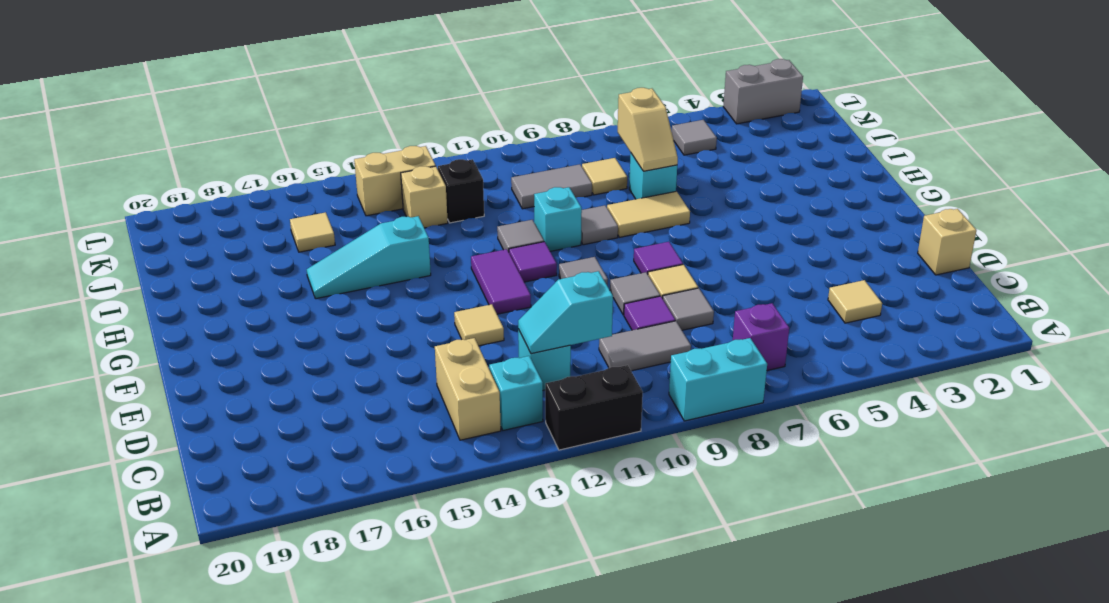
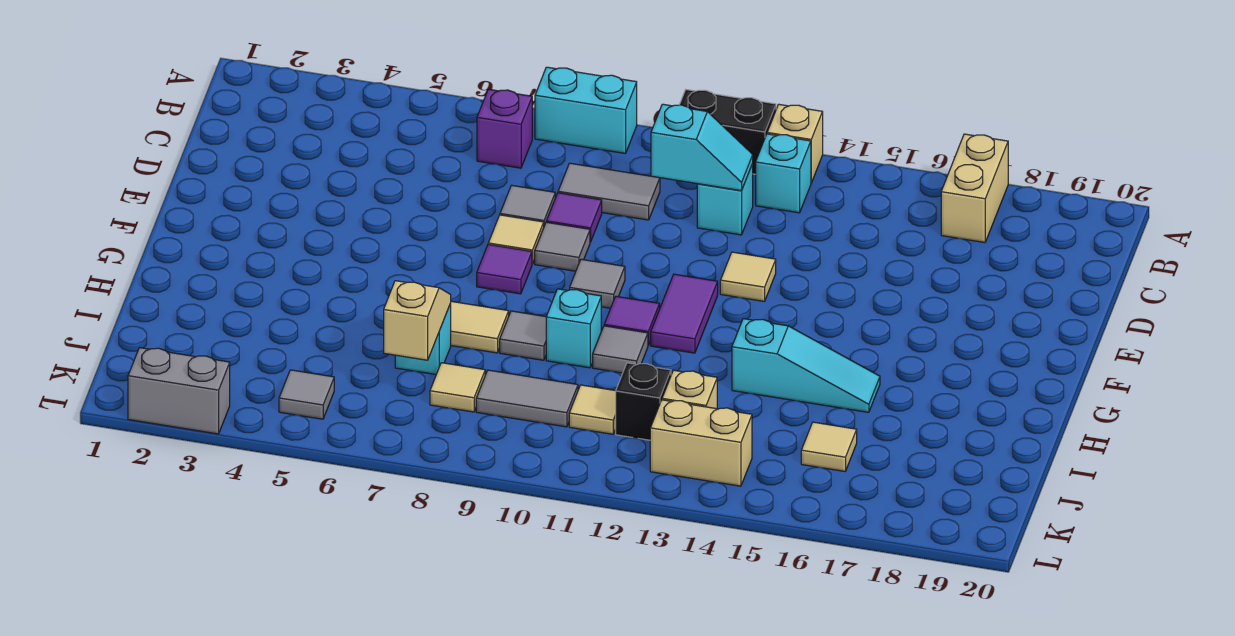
tan 1x2 brick [435,338,501,440] -> tan 1x2 brick moved to [941,134,1008,243]
tan 1x1 tile [828,280,882,323] -> tan 1x1 tile moved to [569,385,616,434]
tan 1x1 brick [918,209,976,275] -> tan 1x1 brick moved to [767,104,823,183]

